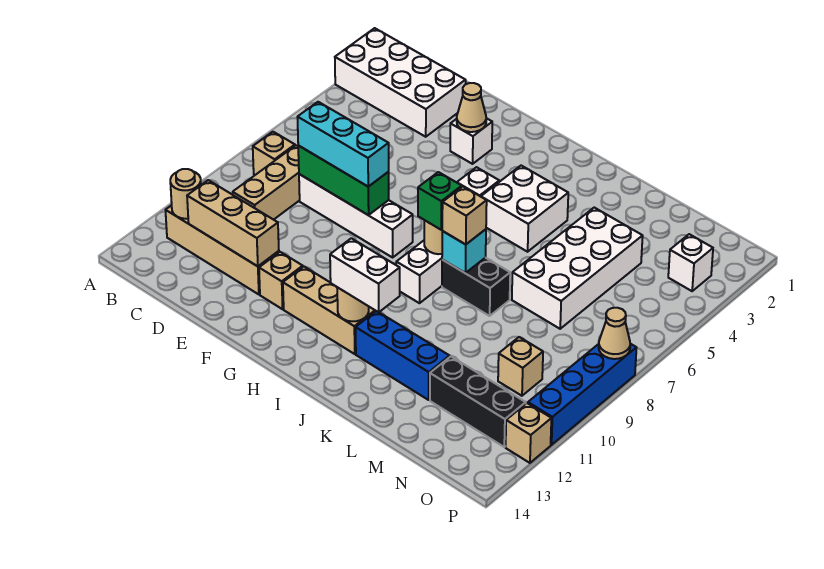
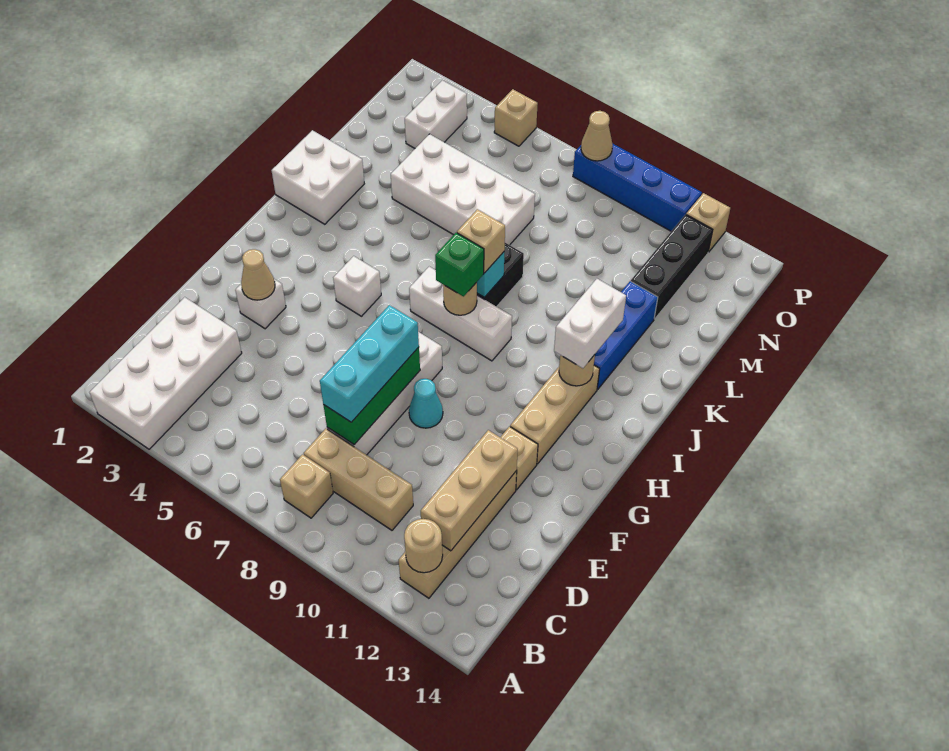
none -> cyan 1x1 cone [409,379,443,428]
white 2x2 brick [481,166,568,252] -> white 2x2 brick moved to [272,130,364,224]
tan 1x1 brick [498,337,543,396] -> tan 1x1 brick moved to [494,89,538,146]
white 1x1 brick [668,234,713,291] -> white 1x2 brick [405,80,467,148]

